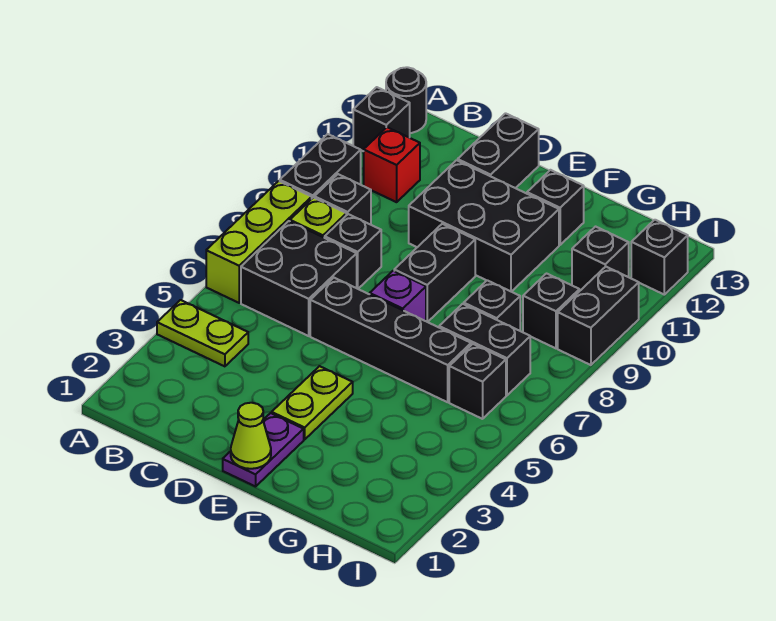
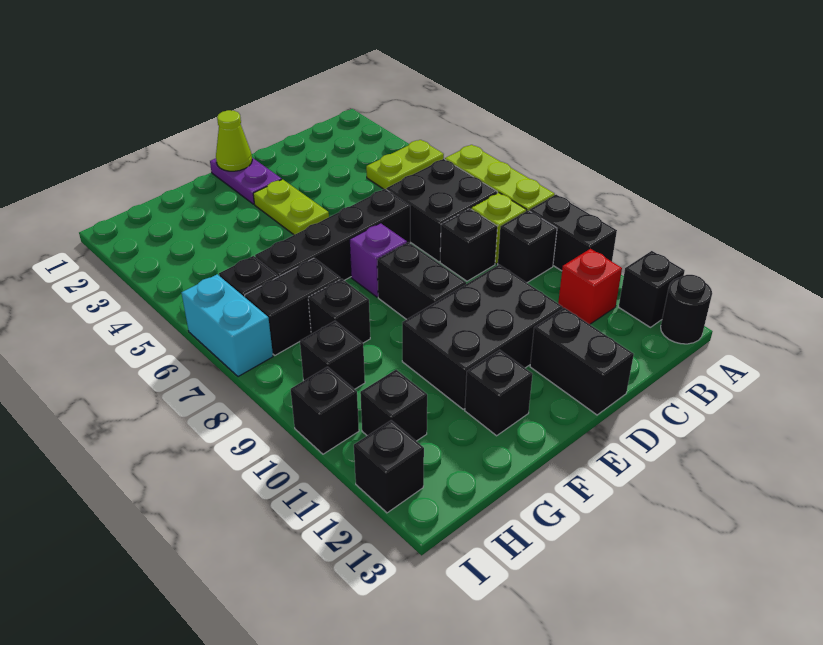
none -> cyan 1x2 brick [182,274,273,377]
black 1x2 brick [558,267,639,365] -> black 1x1 brick [291,367,359,454]

